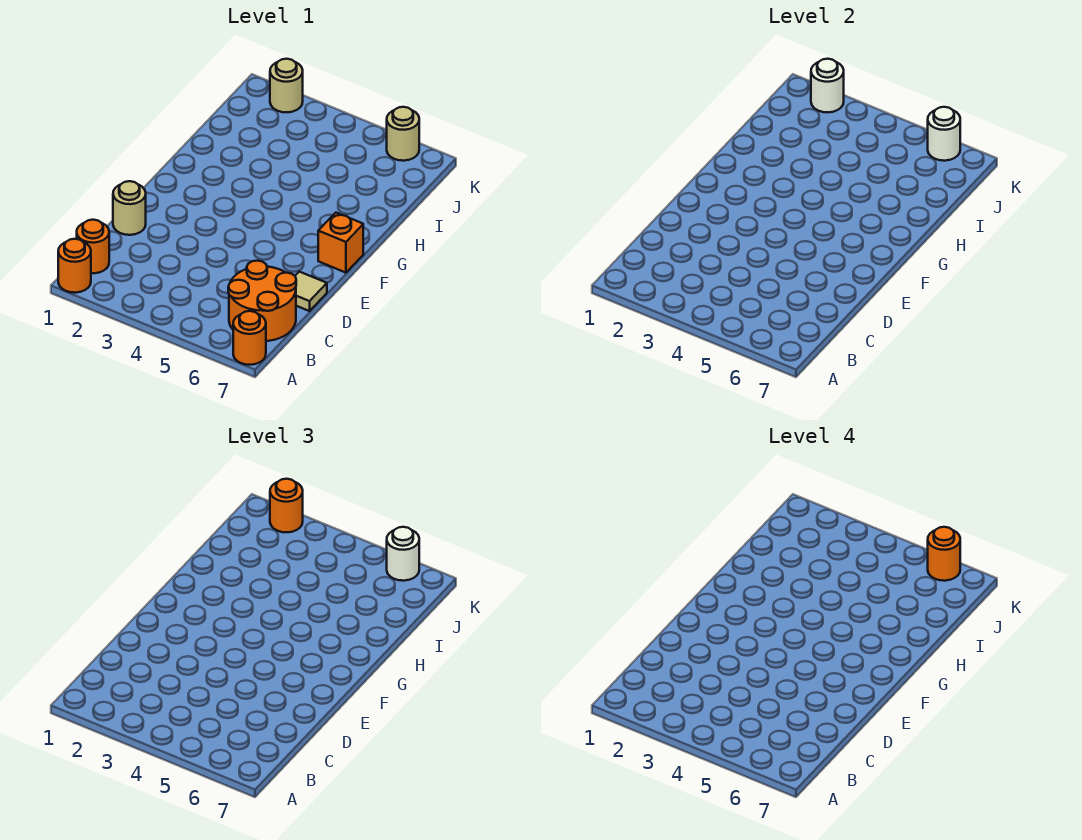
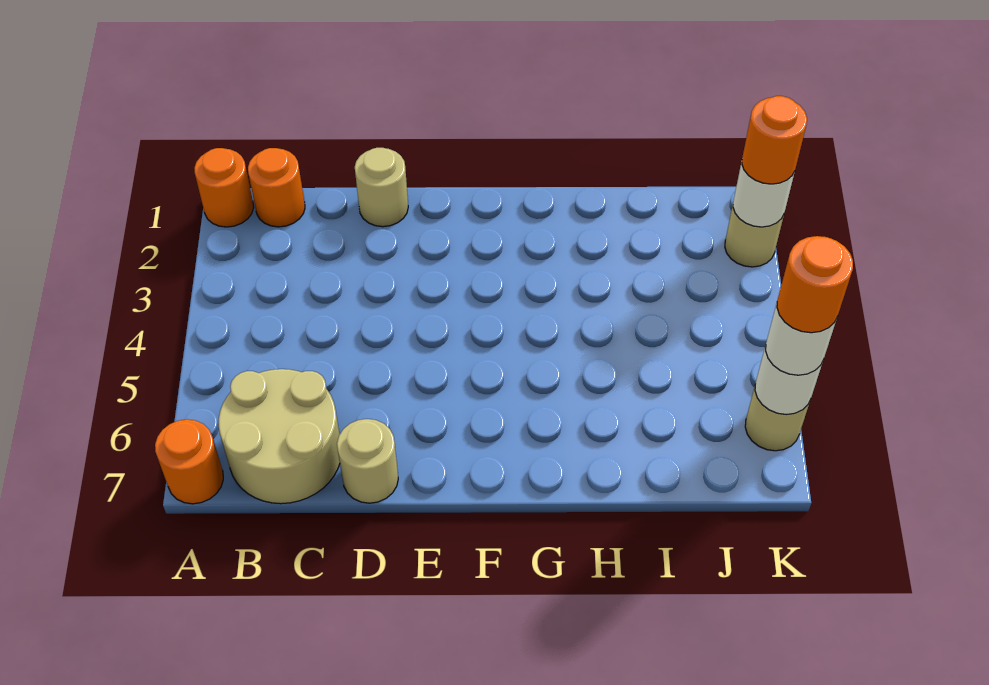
orange 2x2 round brick [228,261,296,341] -> tan 2x2 round brick [219,369,340,504]
tan 1x1 tile [295,272,327,311] -> tan 1x1 round brick [337,419,398,503]
orange 1x1 brick [318,213,363,273] -> none

